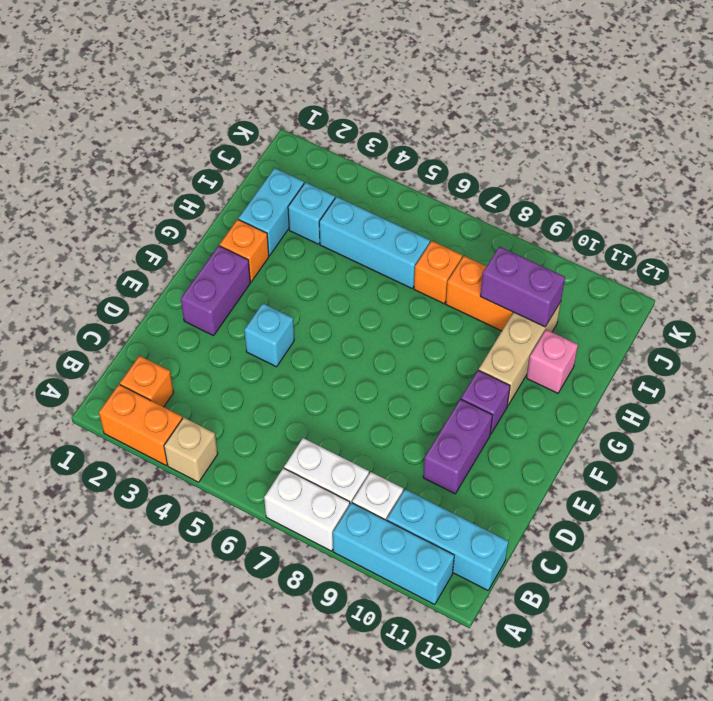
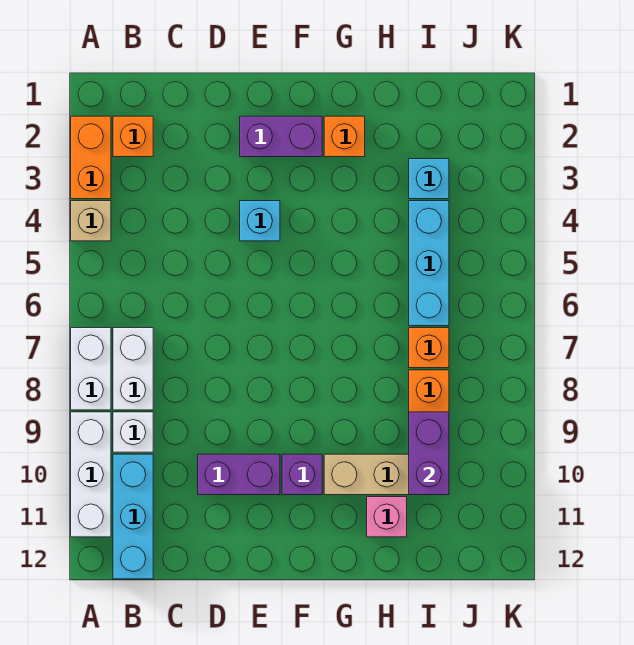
cyan 1x3 brick [333,503,454,604] -> white 1x3 brick [71,412,111,537]
cyan 1x2 brick [238,168,304,256] -> none

